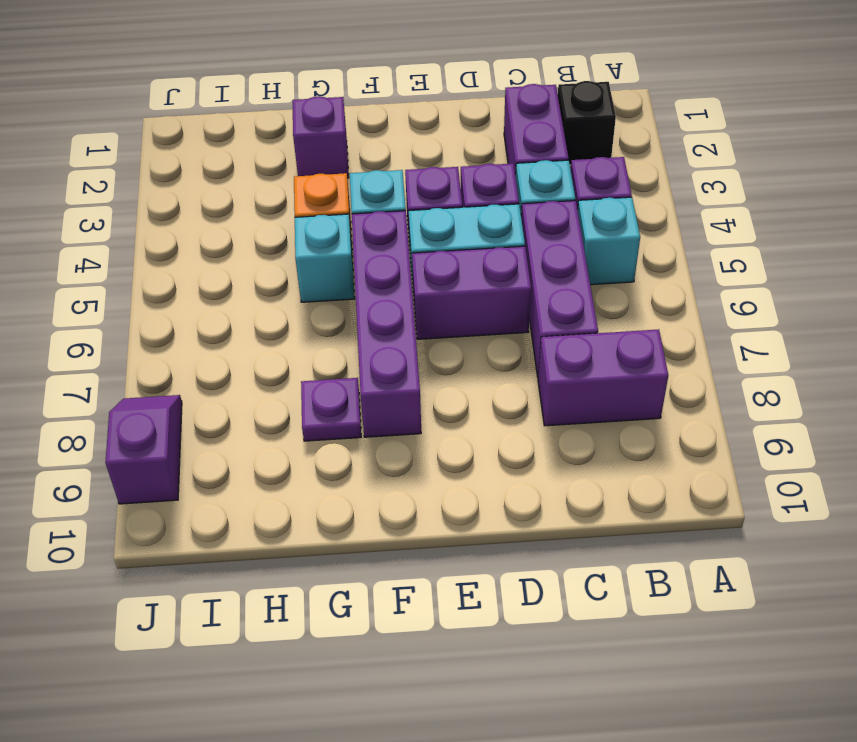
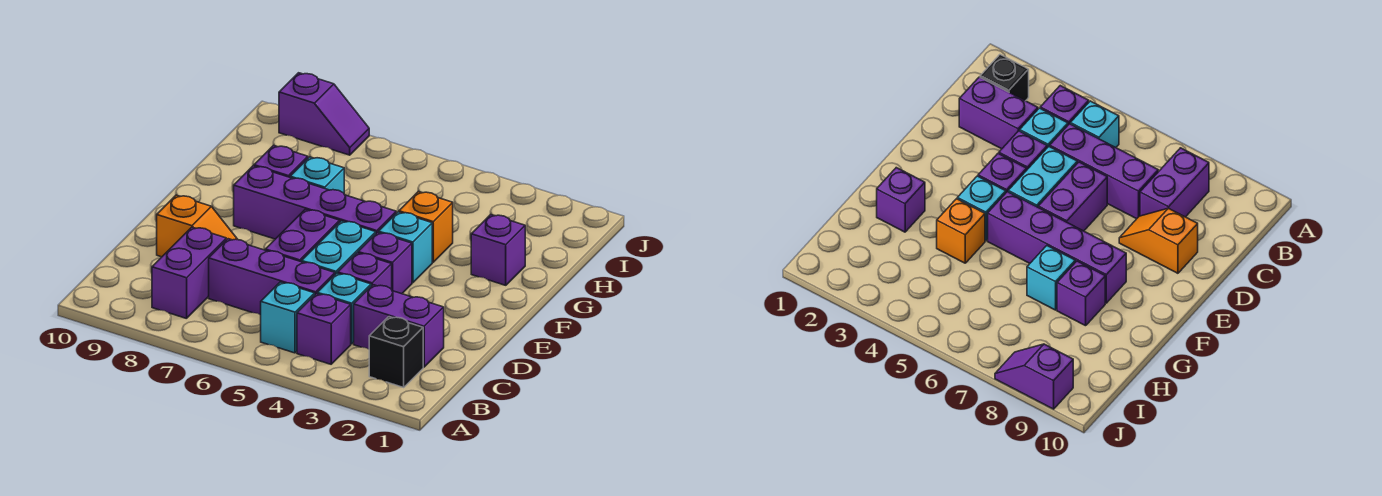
none -> orange 1x2 slope [157,195,238,257]
cyan 1x1 brick [295,214,355,302] -> cyan 1x1 brick moved to [290,157,344,193]
purple 1x1 plate [301,378,361,441] -> purple 1x1 brick [254,145,308,177]

